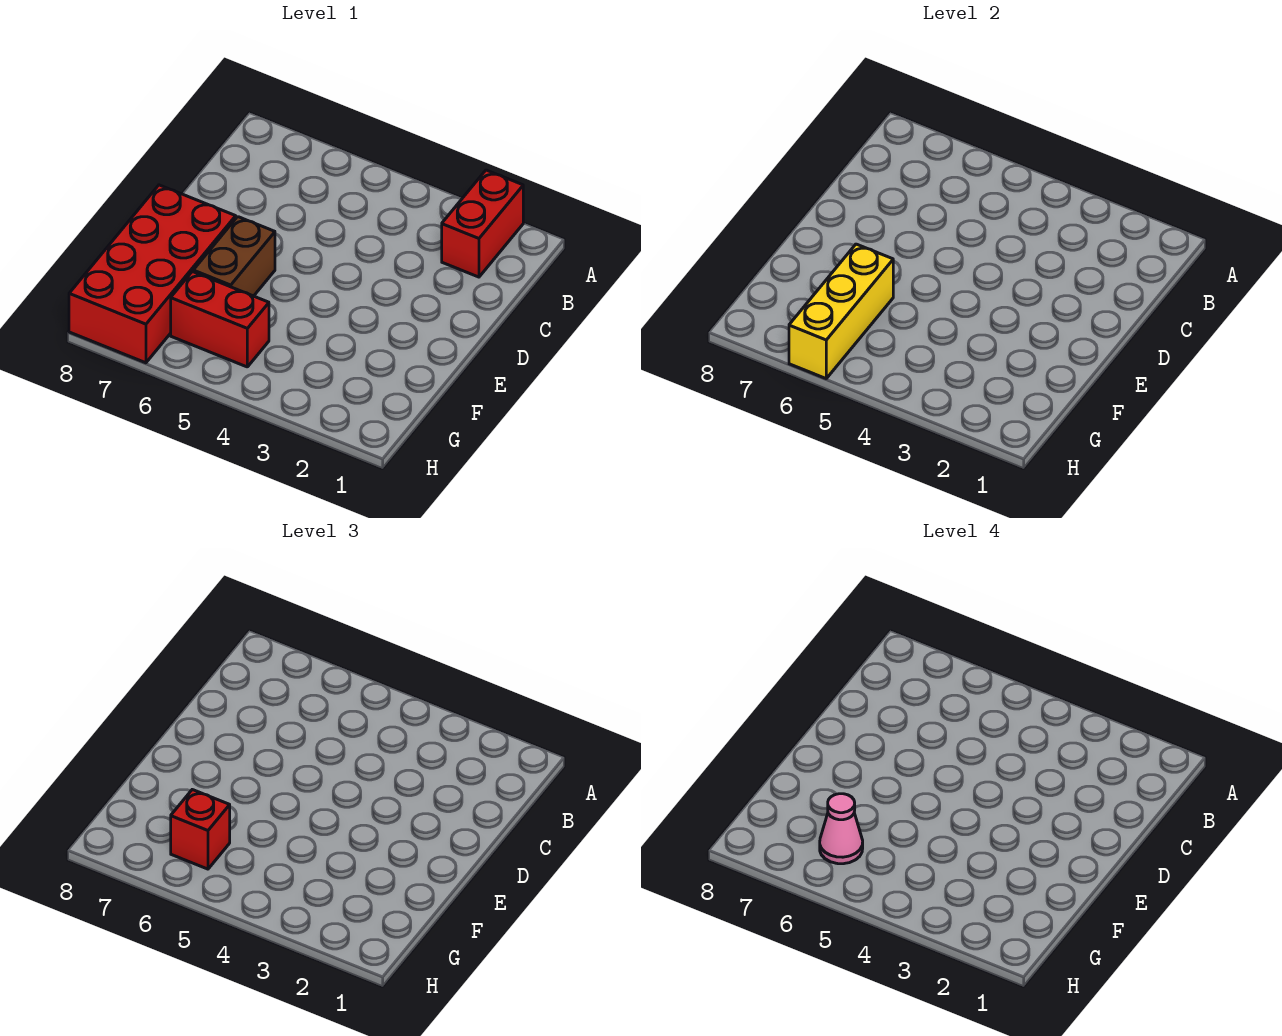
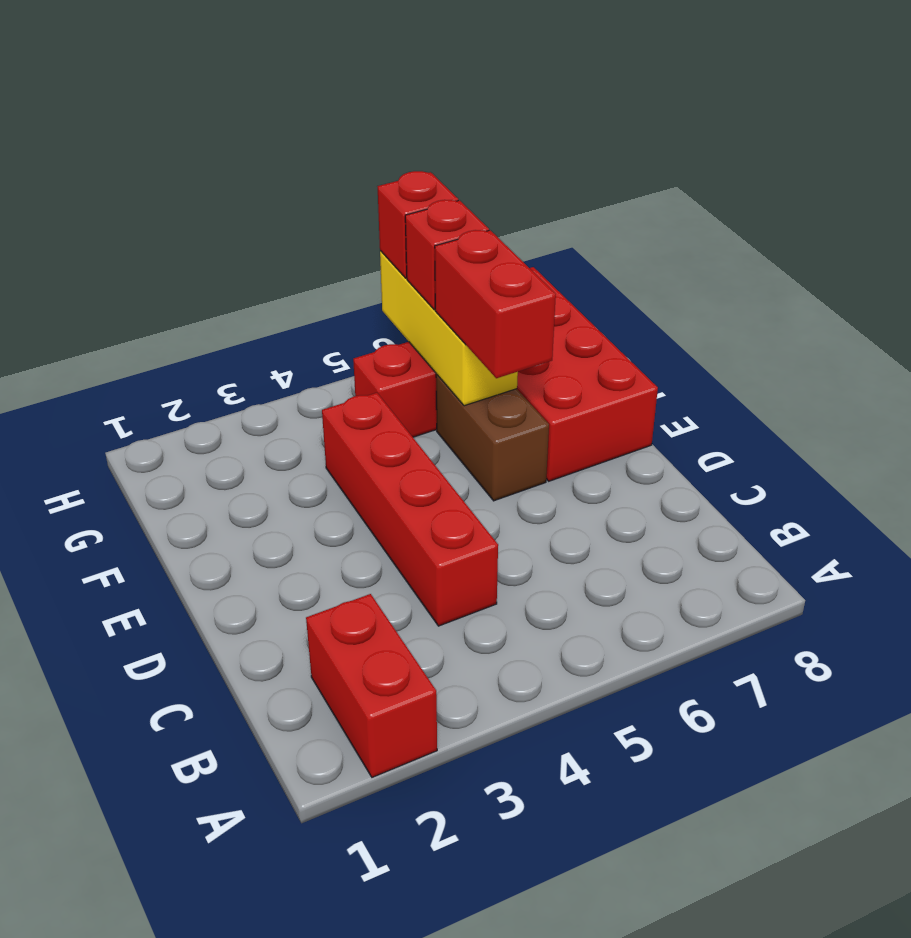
none -> red 1x4 brick [322,393,498,626]
none -> red 1x2 brick [435,230,556,378]
pink 1x1 cone [820,794,863,864] -> none
none -> red 1x1 brick [377,171,458,278]

